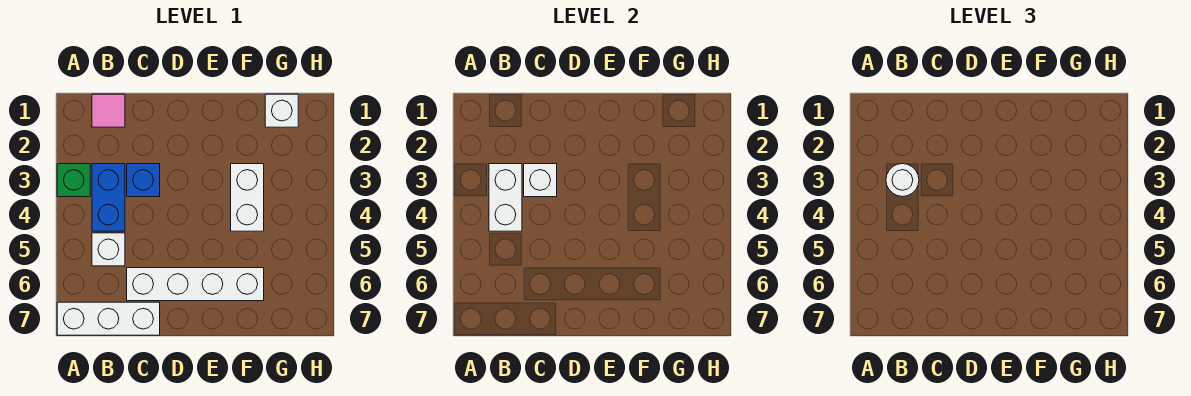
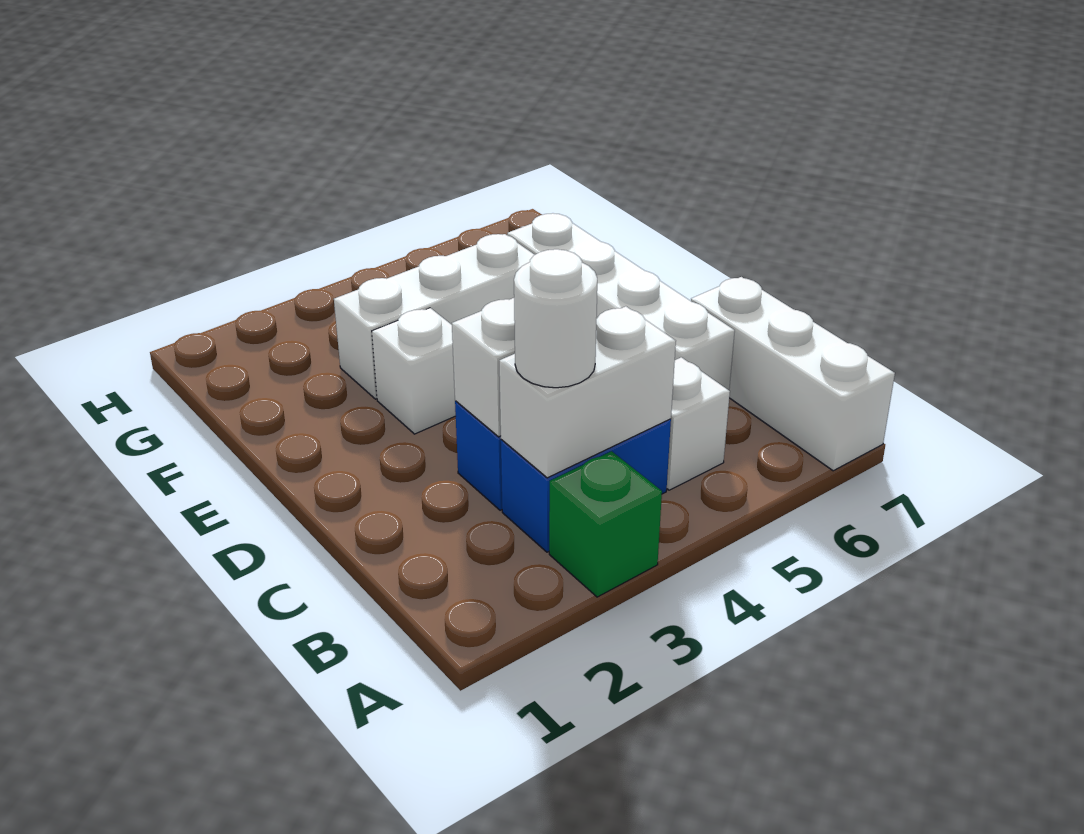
pink 1x1 tile [92,94,125,127] -> none
white 1x2 brick [231,164,264,231] -> white 1x3 brick [334,234,534,399]
white 1x1 brick [265,94,298,127] -> white 1x1 brick moved to [372,308,456,434]

